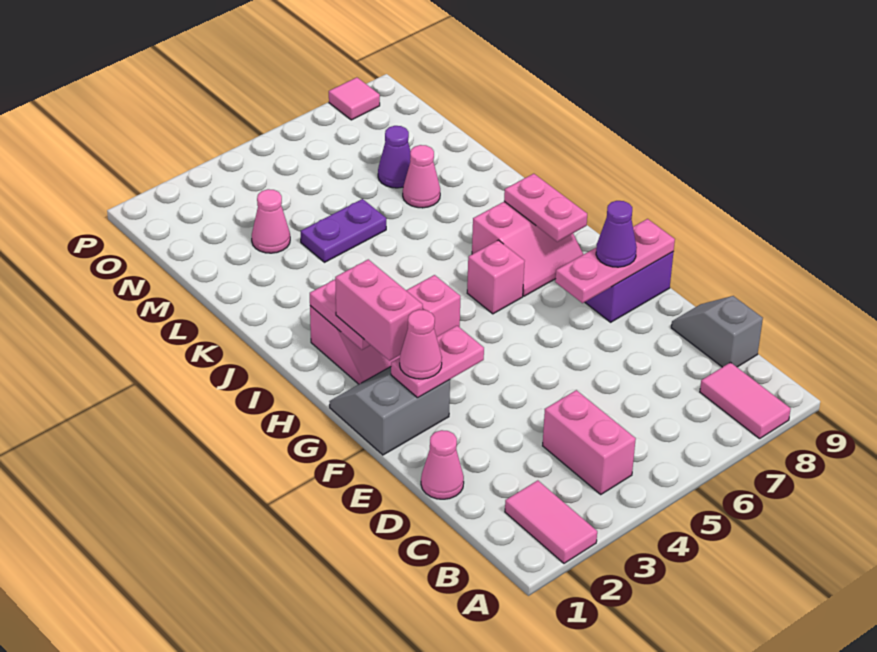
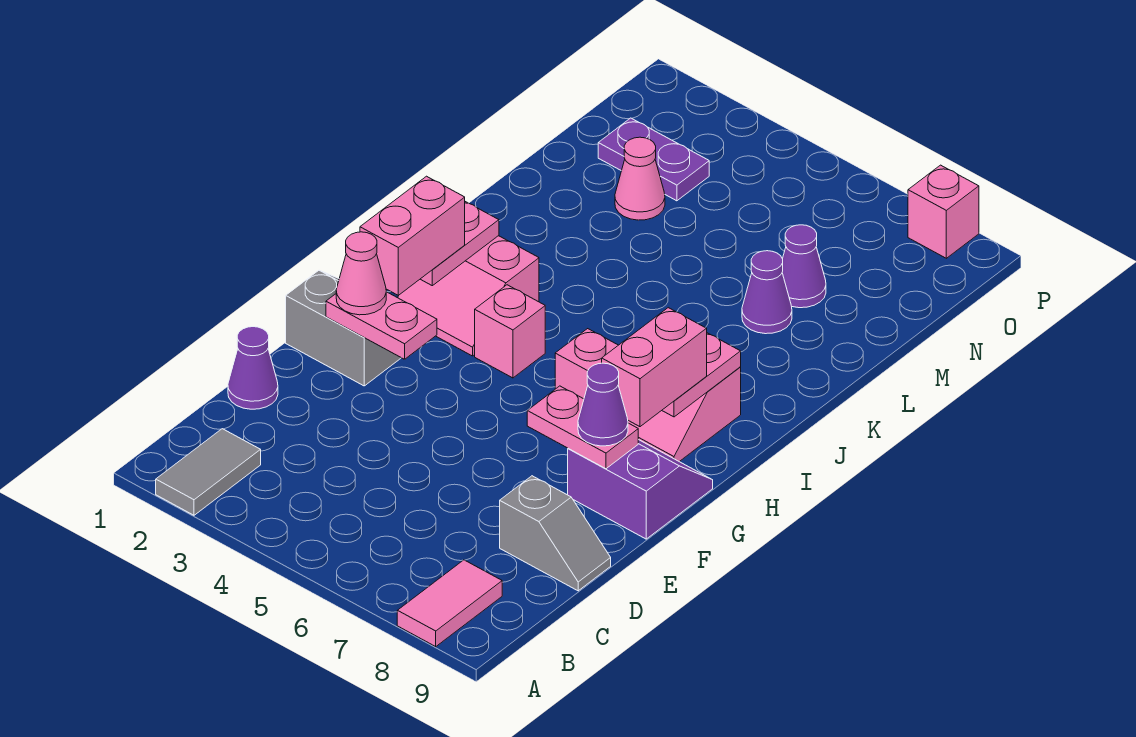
pink 1x2 tile [505,480,597,563] -> grey 1x2 tile [156,429,261,515]
pink 1x2 brick [543,390,636,494] -> pink 1x2 brick moved to [602,308,707,427]
grey 1x2 slope [671,296,763,367] -> grey 1x2 slope turned to [500,476,611,591]
pink 1x1 cone [421,430,464,499] -> purple 1x1 cone [228,327,278,409]
pink 1x3 plate [555,219,675,303] -> pink 1x2 plate [527,386,638,469]
purple 1x2 plate [300,199,386,262] -> purple 1x2 plate moved to [598,118,709,201]
pink 1x1 cone [403,145,440,208] -> purple 1x1 cone [742,251,792,334]
pink 1x1 tile [329,77,380,120] -> pink 1x1 brick [908,165,979,258]

